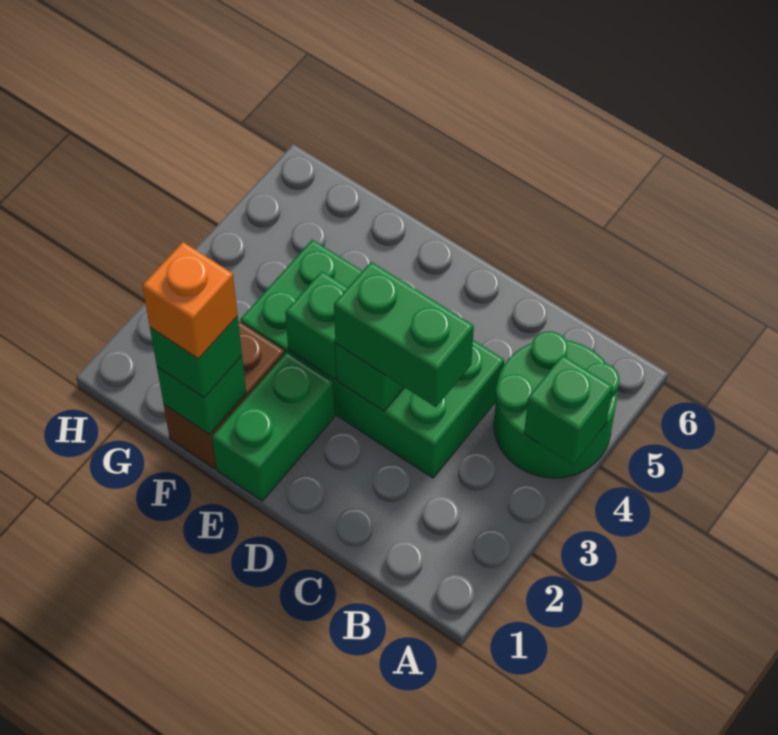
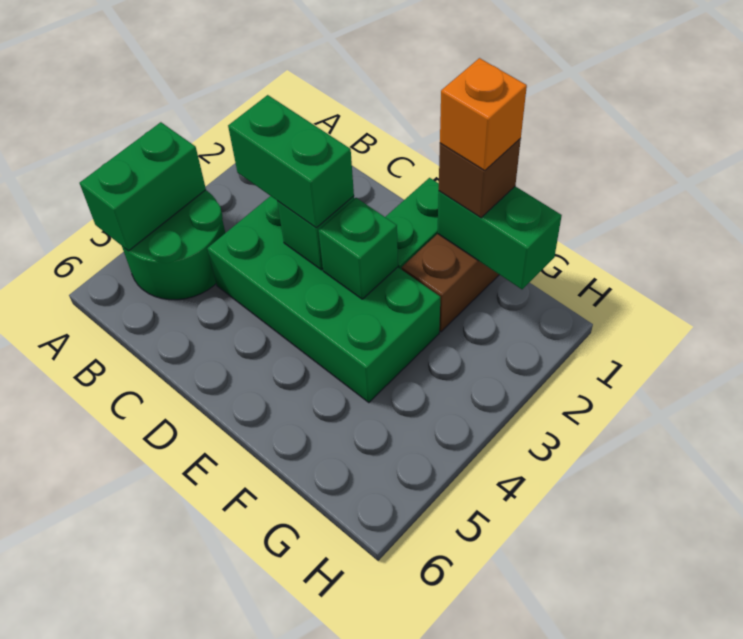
green 1x1 brick [524,355,613,465] -> green 1x2 brick [80,122,206,251]
green 1x1 brick [157,356,246,434] -> green 1x2 brick [437,186,562,289]
green 1x1 brick [150,316,242,398] -> brown 1x1 brick [439,139,521,218]

